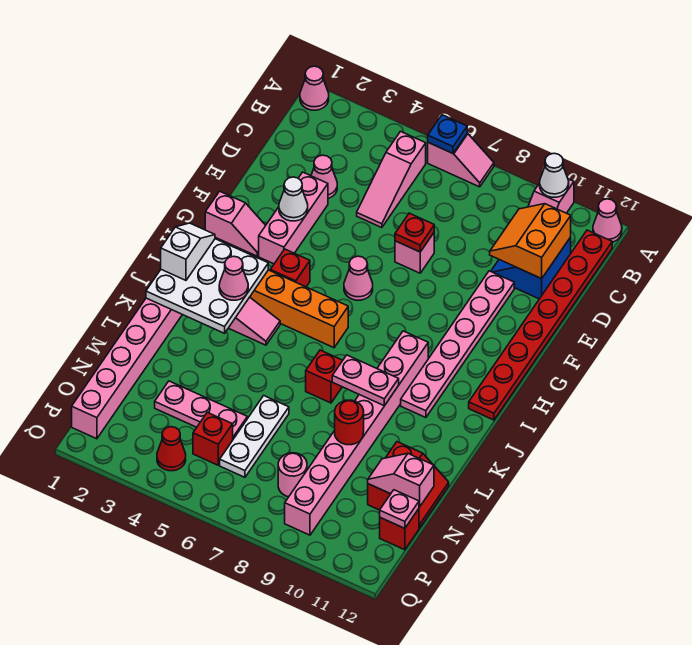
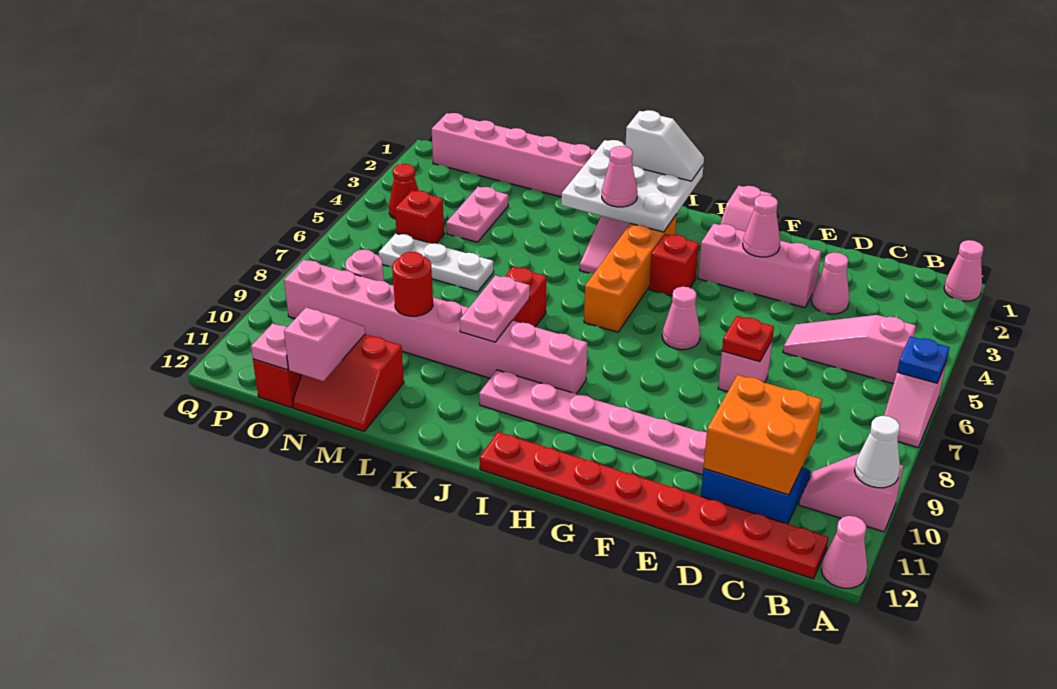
orange 2x2 slope [490,204,571,279] -> orange 2x2 brick [703,375,822,495]
white 1x1 cone [279,177,308,221] -> pink 1x1 cone [743,195,780,257]
pink 1x3 plate [155,381,247,439] -> pink 1x2 plate [446,187,508,242]

